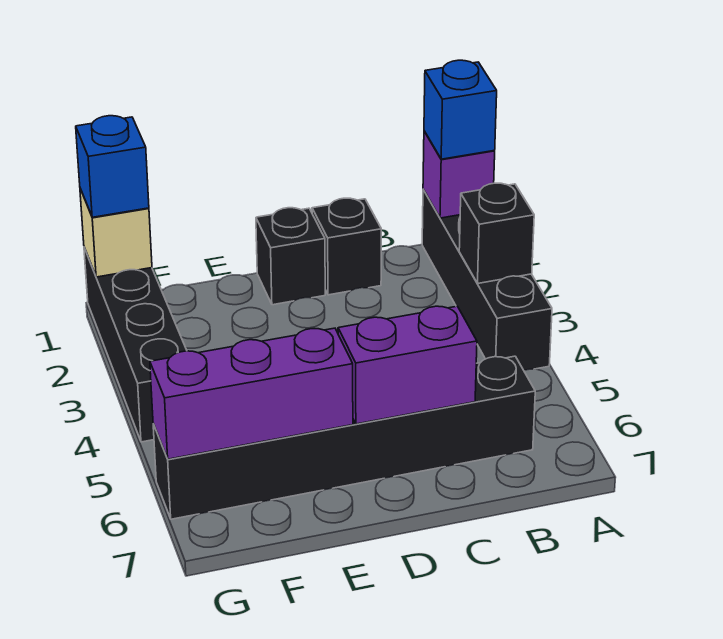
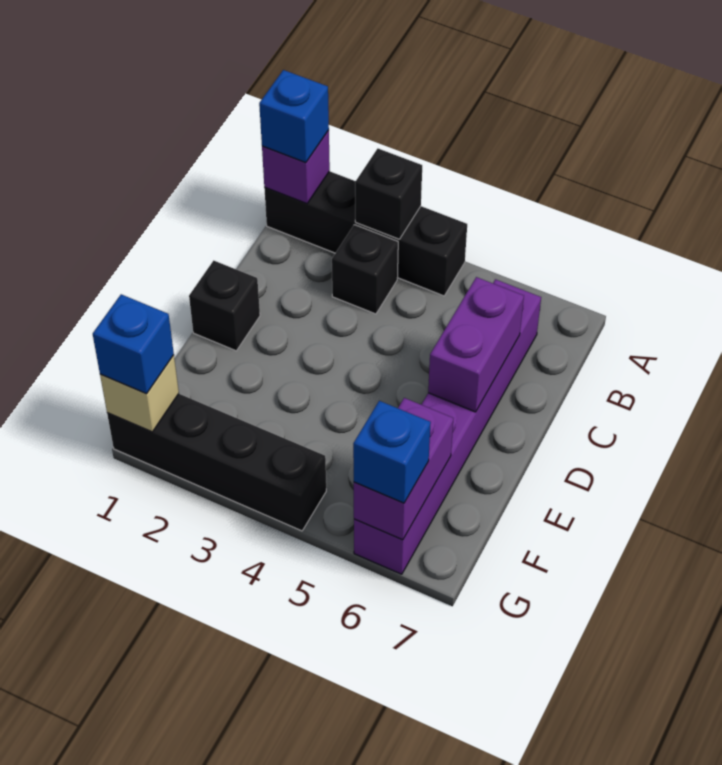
black 1x6 brick [153,356,535,519] -> purple 1x6 brick [354,279,541,574]
black 1x1 brick [312,198,381,295] -> black 1x1 brick moved to [332,225,398,314]
purple 1x3 brick [150,328,353,459] -> purple 1x2 brick [354,398,453,540]
none -> blue 1x1 brick [353,401,431,503]

